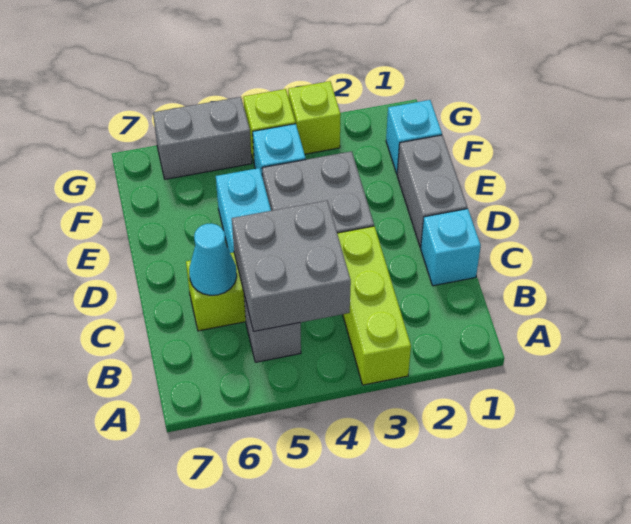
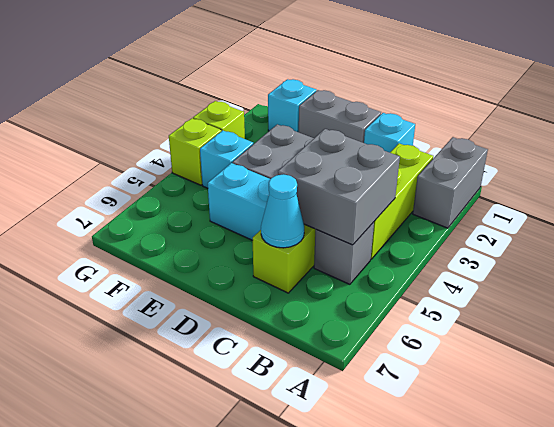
lime 1x3 brick [337,226,411,385] -> lime 1x3 brick turned to [371,143,433,259]
grey 1x2 brick [153,97,252,179] -> grey 1x2 brick moved to [413,137,488,228]

